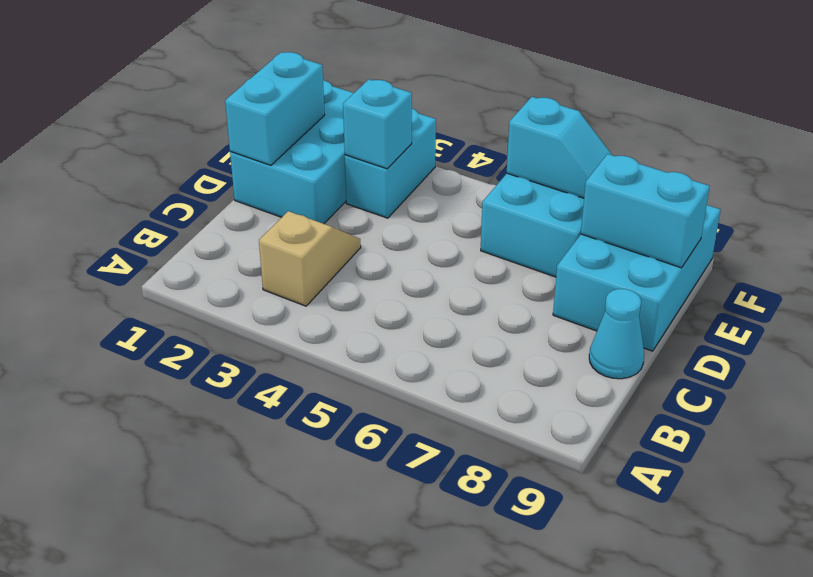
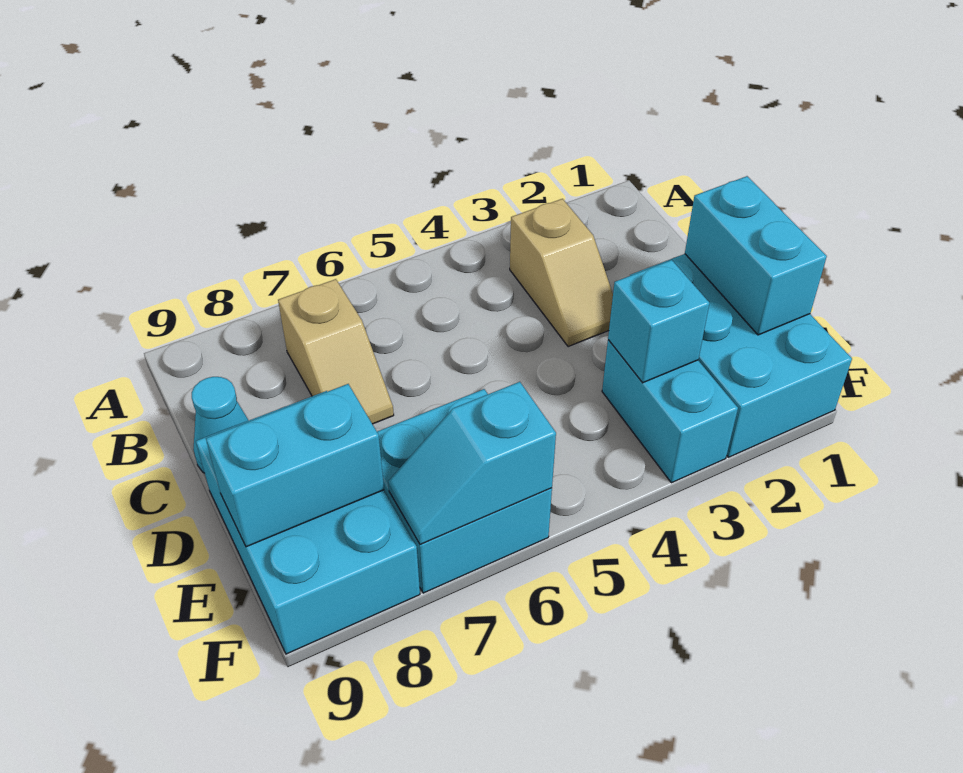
none -> tan 1x2 slope [278,279,394,424]

